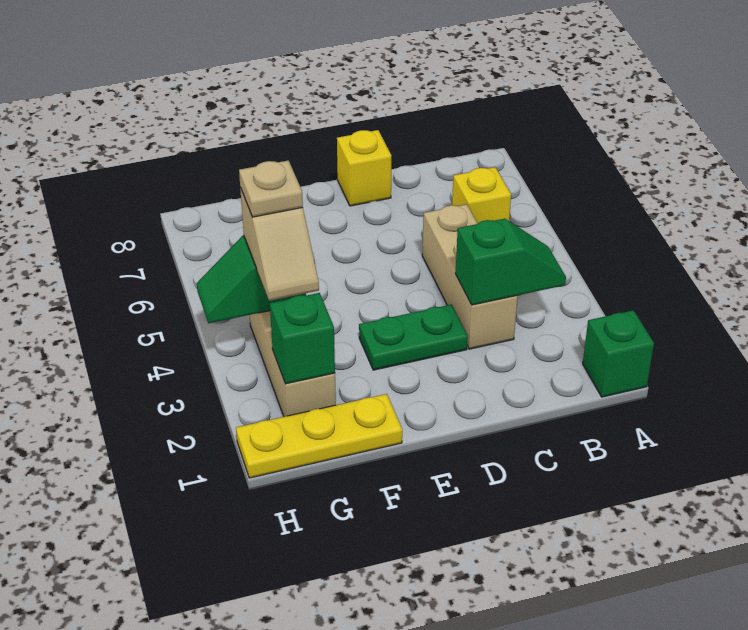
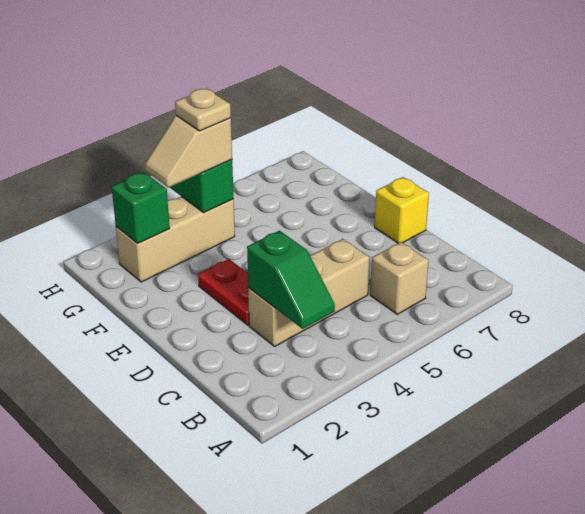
green 1x1 brick [583,310,654,397] -> none
yellow 1x1 brick [452,167,511,223] -> tan 1x1 brick [370,242,429,314]
green 1x2 plate [359,304,468,370] -> red 1x2 plate [198,259,249,325]
yellow 1x3 plate [236,394,402,478] -> none

